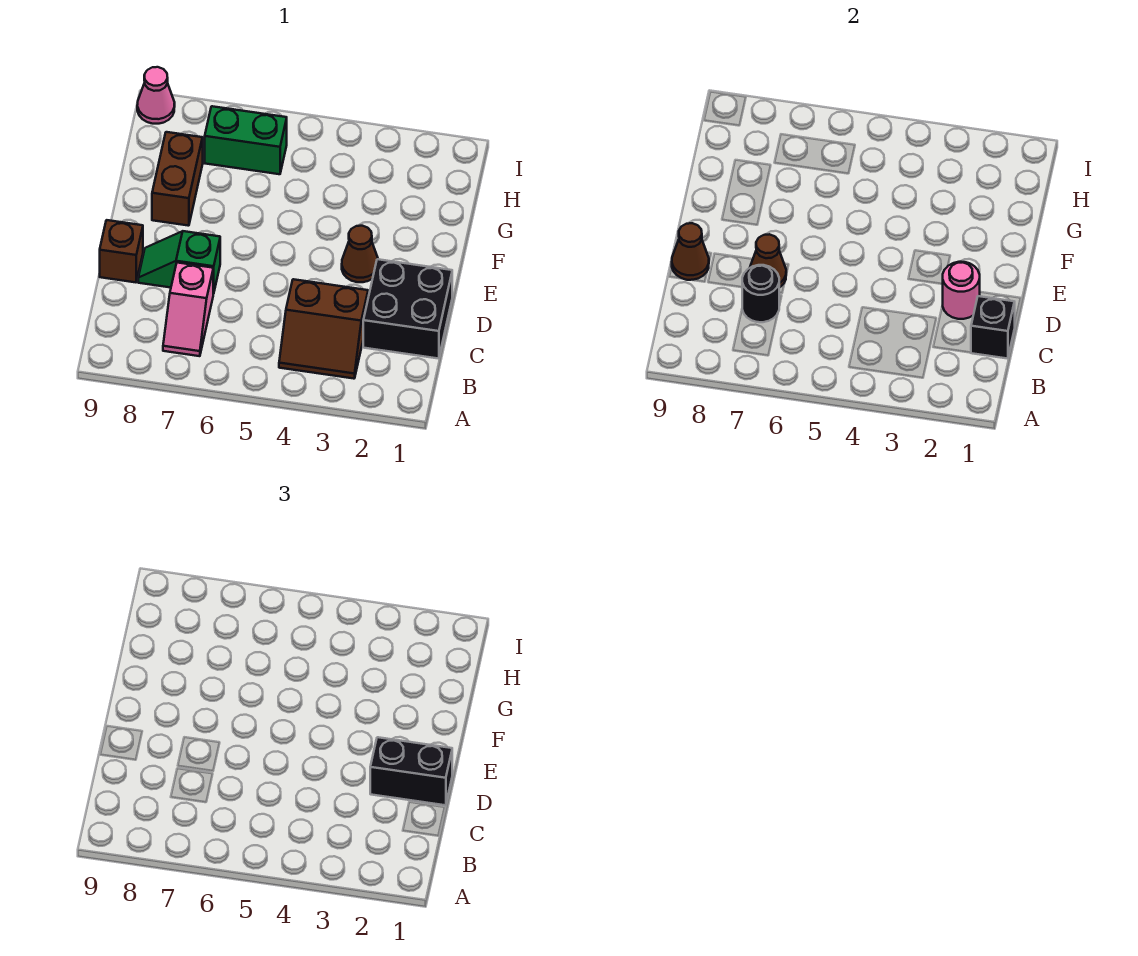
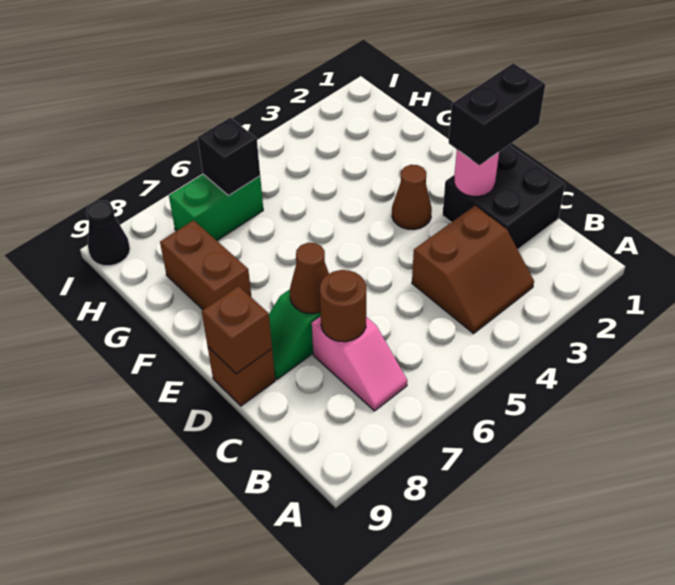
black 1x1 brick [971,296,1015,359] -> black 1x1 brick moved to [198,117,260,195]
black 1x1 round brick [742,265,779,322] -> brown 1x1 round brick [320,270,366,342]
brown 1x1 cone [672,223,709,280] -> brown 1x1 brick [202,286,272,374]
pink 1x1 cone [137,67,175,124] -> black 1x1 cone [86,201,130,266]

